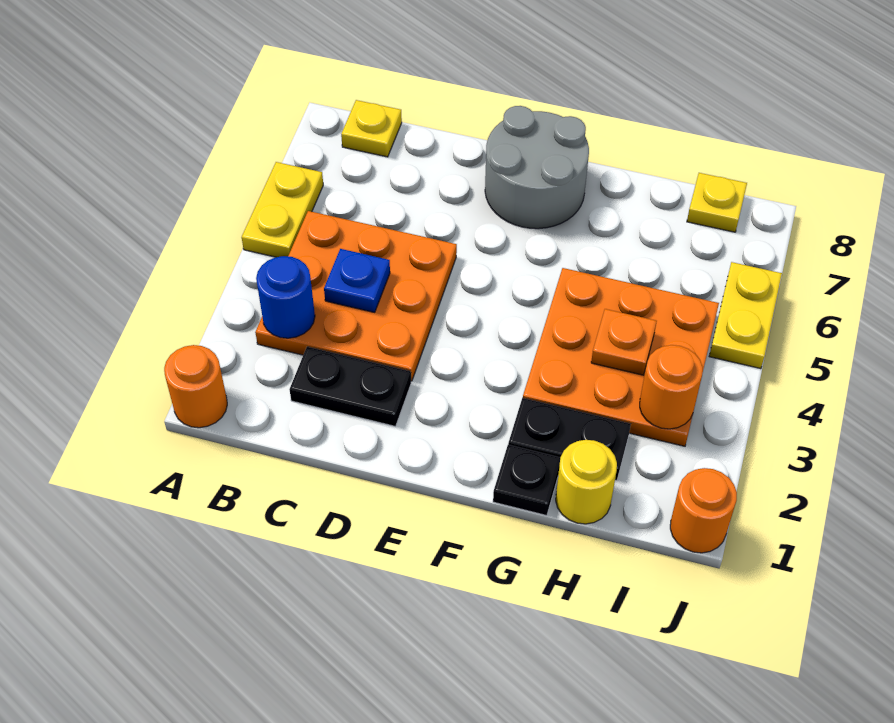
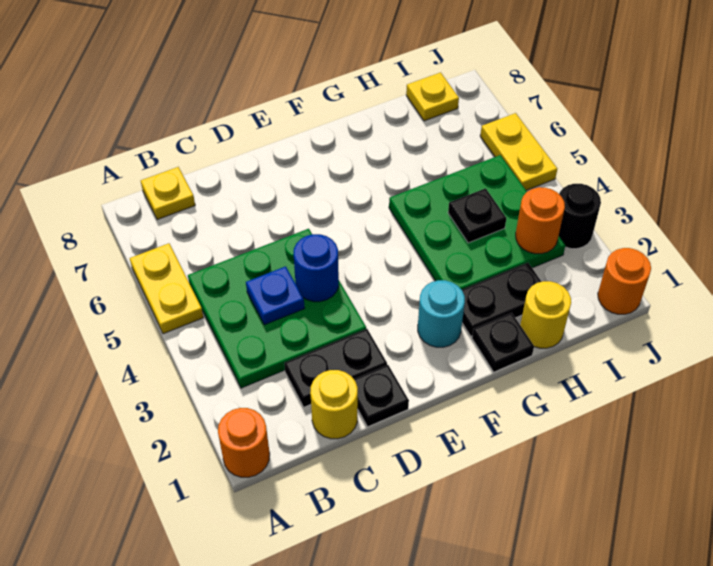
orange 3x3 plate [255,211,457,381] -> green 3x3 plate [188,229,366,388]
blue 1x1 round brick [256,256,315,338] -> blue 1x1 round brick moved to [294,234,339,302]
none -> yellow 1x1 round brick [310,370,358,439]
none -> black 1x1 plate [354,365,409,427]
grey 2x2 round brick [485,106,589,229] -> none
none -> cyan 1x1 round brick [418,280,465,347]
orange 3x3 plate [523,268,719,446] -> green 3x3 plate [389,155,565,290]
orange 1x1 plate [591,309,657,375] -> black 1x1 plate [448,188,506,243]
none -> black 1x1 round brick [559,184,601,249]

